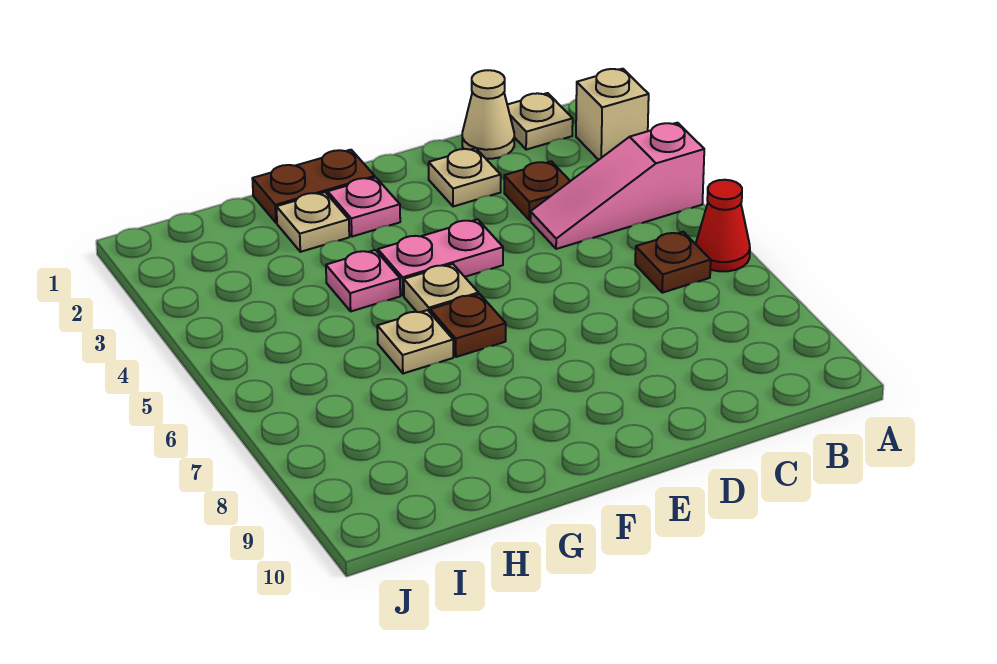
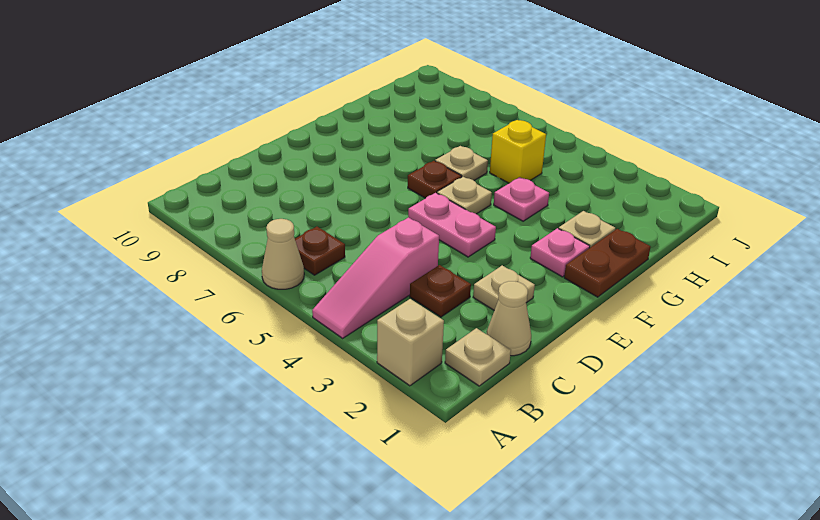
pink 1x3 slope [531,123,704,249] -> pink 1x3 slope turned to [312,217,439,338]
red 1x1 cone [696,180,750,271] -> tan 1x1 cone [262,219,304,289]
pink 1x2 plate [378,219,503,296] -> pink 1x2 plate turned to [408,193,496,257]
none -> yellow 1x1 brick [490,120,546,183]

